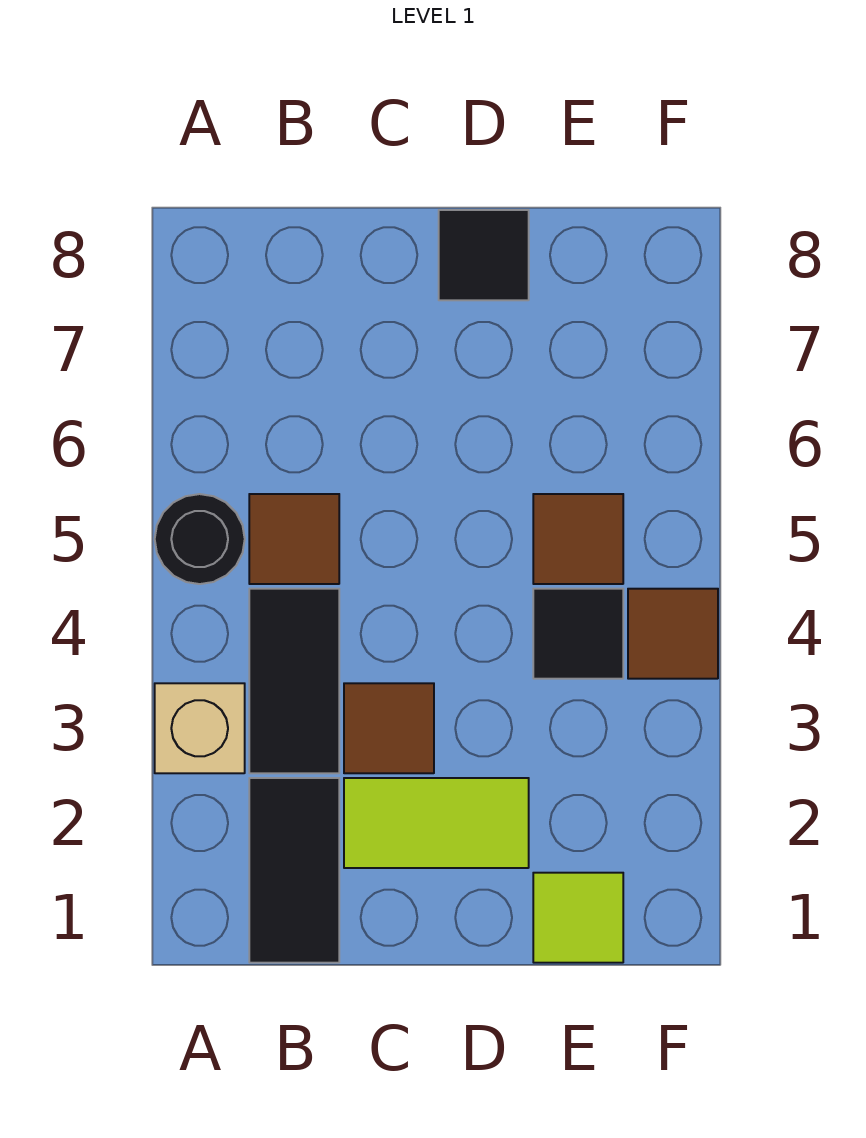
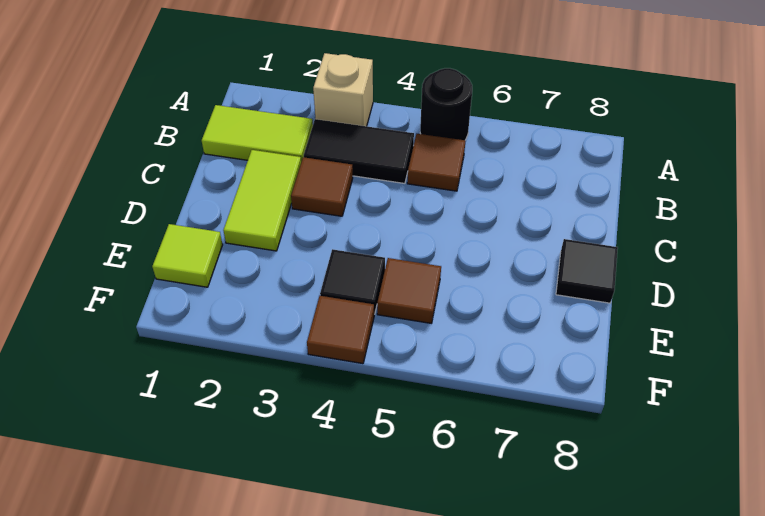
black 1x2 tile [249,778,339,963] -> lime 1x2 tile [202,105,313,162]

